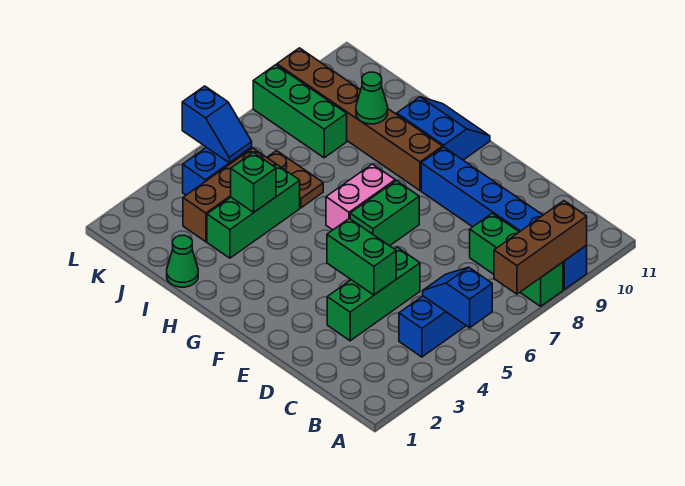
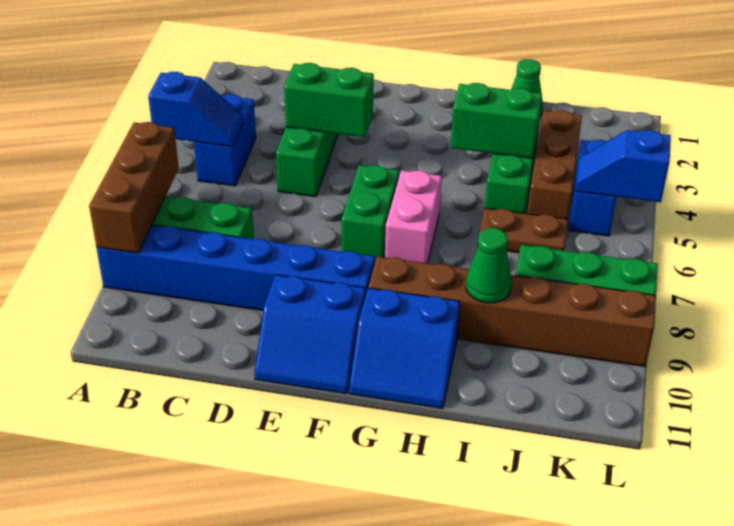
none -> blue 2x2 slope [254,275,366,394]
green 1x1 brick [231,152,276,213] -> green 1x2 brick [451,83,542,158]

